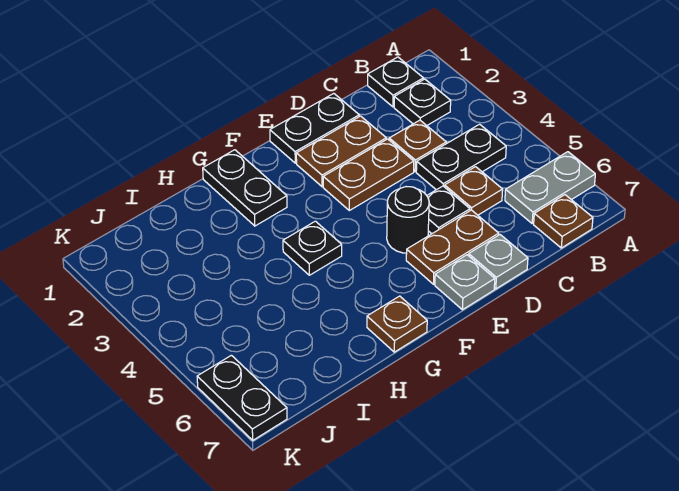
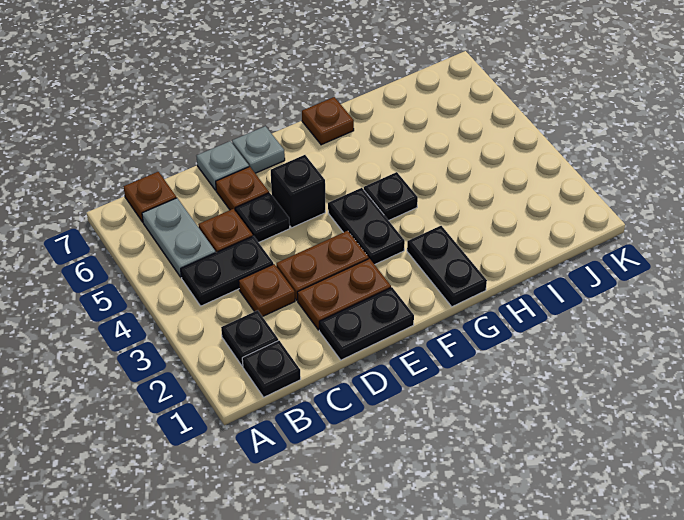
grey 1x2 plate [505,152,595,223] -> grey 1x2 plate turned to [142,198,216,277]
brown 1x2 plate [406,210,499,284] -> brown 1x1 plate [216,167,269,210]
black 1x1 round brick [387,187,429,253] -> black 1x1 brick [271,155,325,228]
black 1x2 plate [197,355,287,440] -> black 1x2 plate moved to [328,188,405,265]

